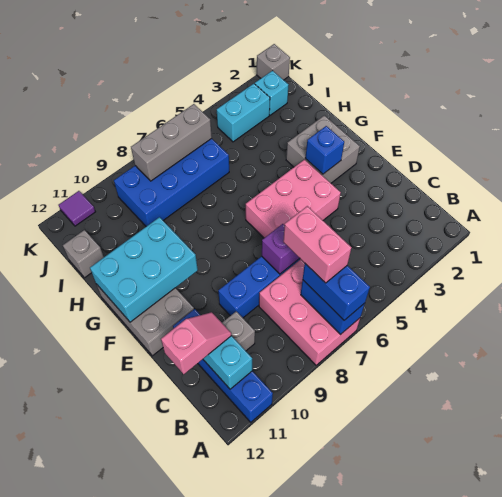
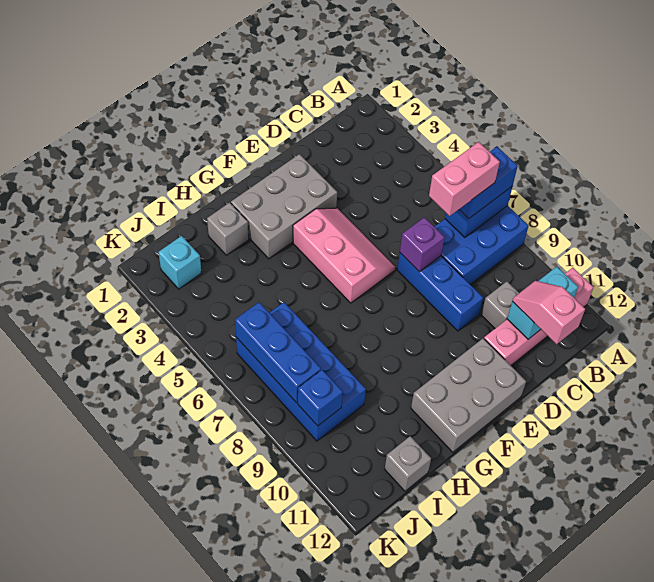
pink 2x3 brick [259,259,360,365] -> blue 2x3 brick [435,206,529,285]
blue 1x4 brick [173,309,273,422] -> pink 1x4 brick [484,268,593,365]
pink 2x3 brick [246,160,341,238] -> pink 2x3 slope [293,208,396,303]
grey 2x2 brick [286,115,360,183] -> grey 2x3 brick [231,154,337,259]
blue 1x1 brick [305,126,344,174] -> blue 1x1 brick moved to [298,370,343,426]
cyan 2x3 brick [90,217,198,322] -> none
cyan 1x2 brick [217,84,270,142] -> none
grey 1x3 brick [131,104,212,181] -> blue 1x3 brick [235,302,321,403]
grey 1x1 brick [257,44,290,80] -> grey 1x1 brick moved to [207,202,249,255]
purple 1x1 tile [59,191,95,226] -> none

